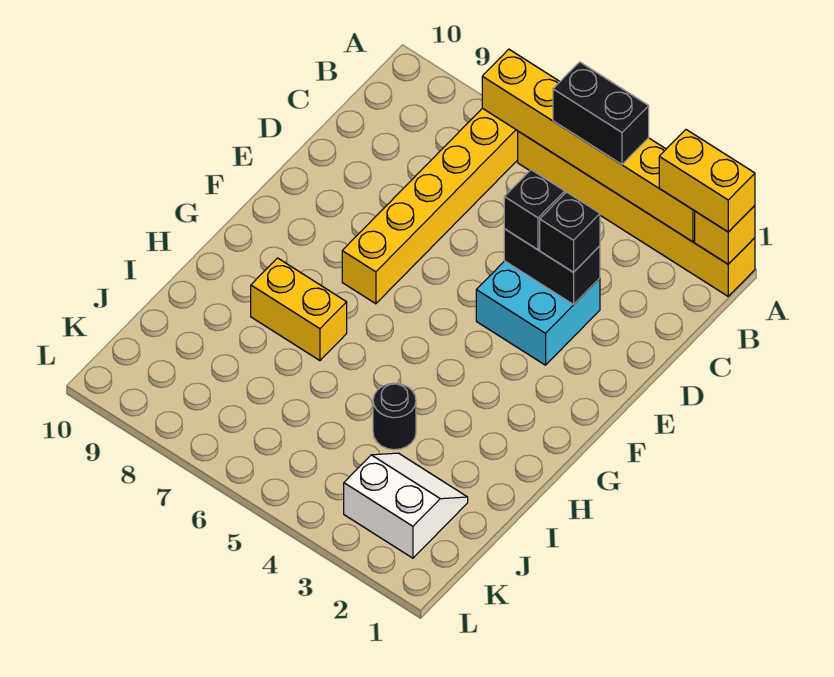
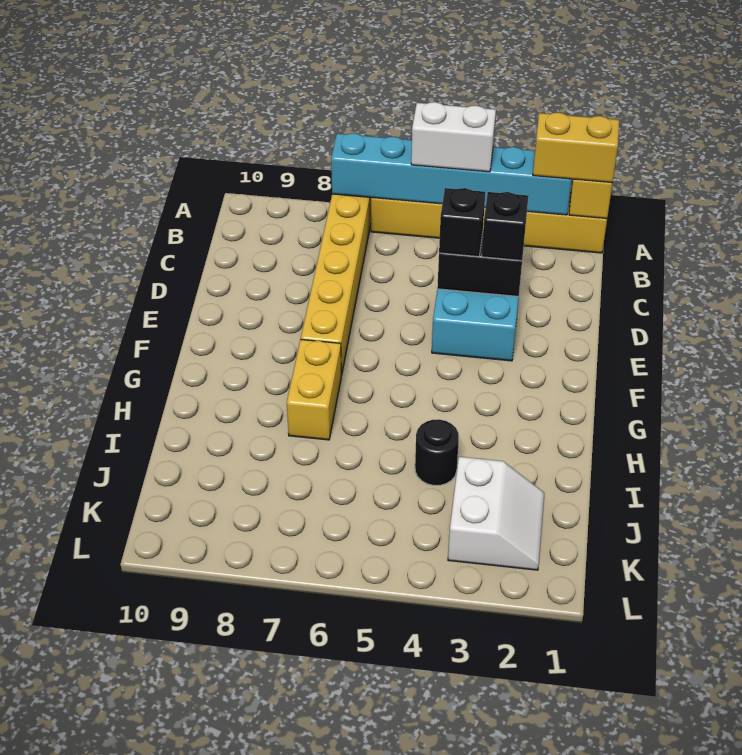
yellow 1x6 brick [482,49,695,242] -> cyan 1x6 brick [331,133,571,215]
black 1x2 brick [553,62,649,164] -> white 1x2 brick [411,102,496,172]
yellow 1x2 brick [251,258,347,361] -> yellow 1x2 brick turned to [287,339,341,440]
white 2x2 slope [344,453,468,558] -> white 2x2 slope turned to [448,457,544,570]

